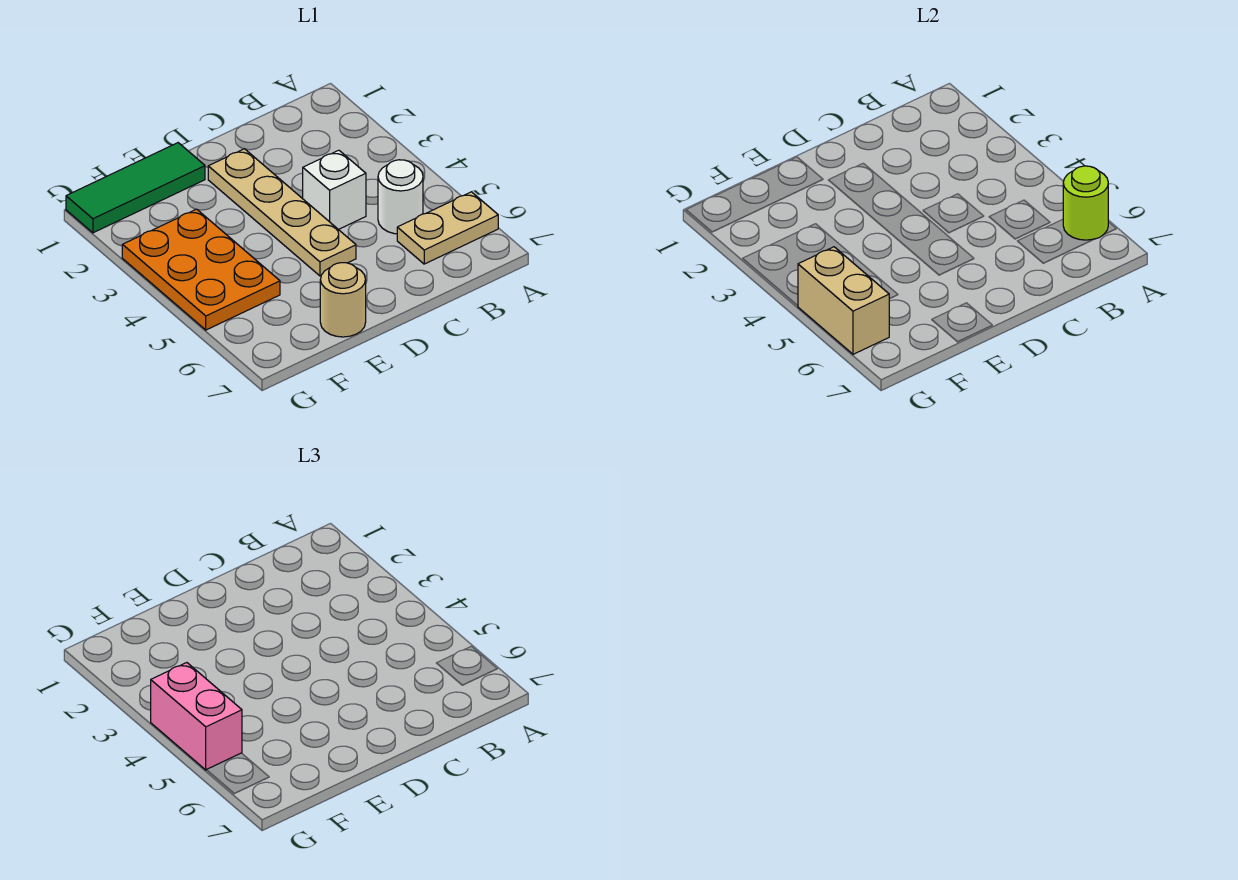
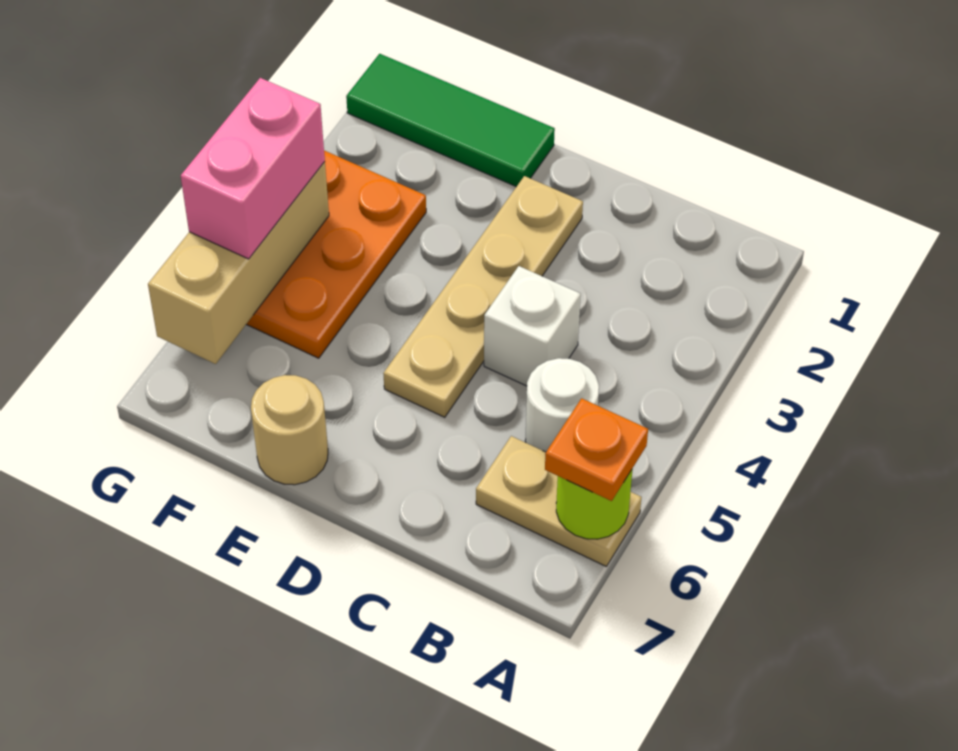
none -> orange 1x1 plate [545,398,648,501]
tan 1x2 brick [798,247,889,354] -> tan 1x3 brick [148,162,329,364]

